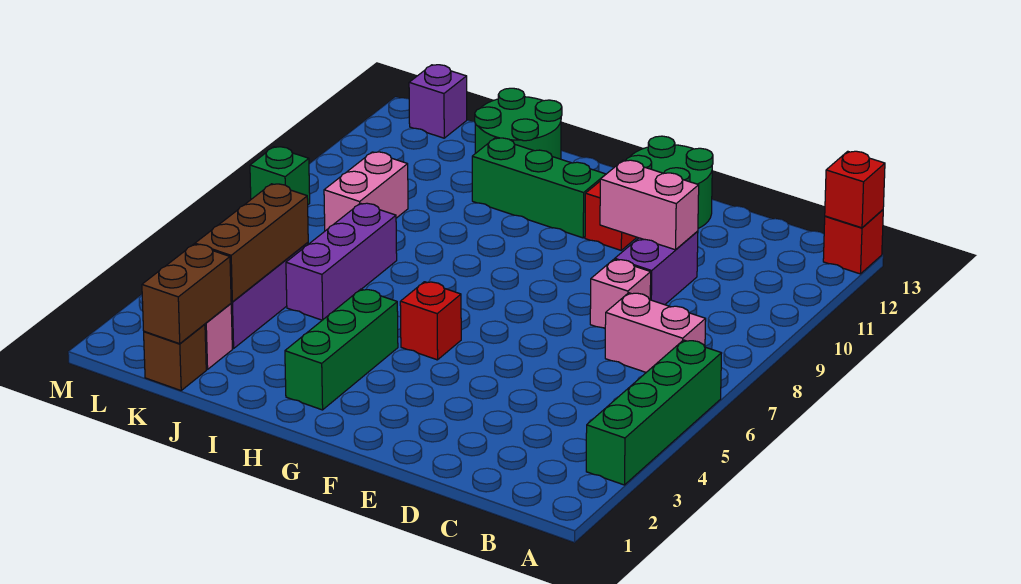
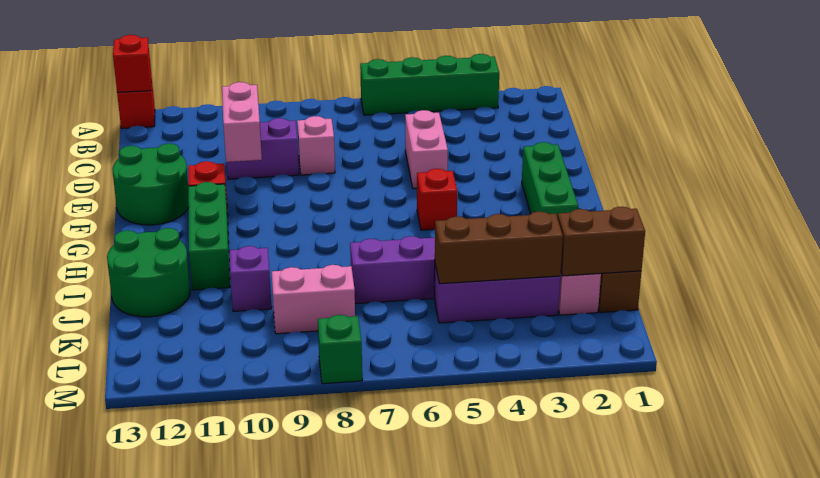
pink 1x2 brick [605,293,706,372] -> pink 1x2 brick moved to [405,110,448,189]
green 1x3 brick [285,289,398,410] -> green 1x3 brick turned to [522,142,578,218]
purple 1x1 brick [409,65,467,138] -> purple 1x1 brick moved to [229,246,272,311]

